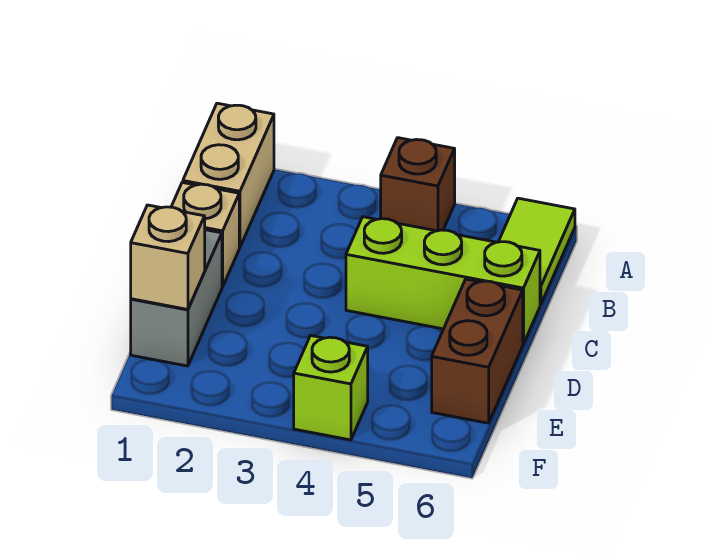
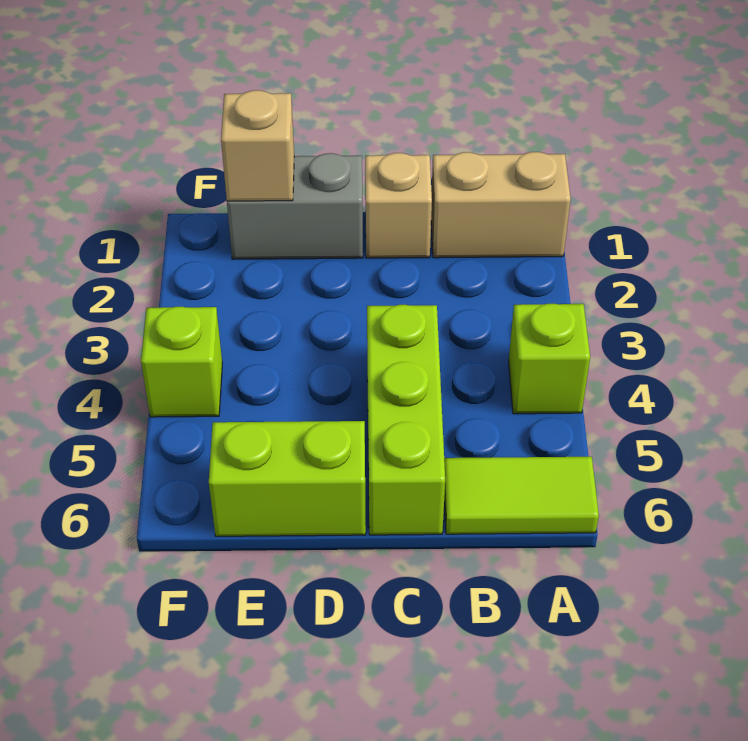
brown 1x1 brick [381,138,455,231] -> lime 1x1 brick [509,304,590,414]
brown 1x2 brick [432,279,523,423] -> lime 1x2 brick [209,421,366,536]

